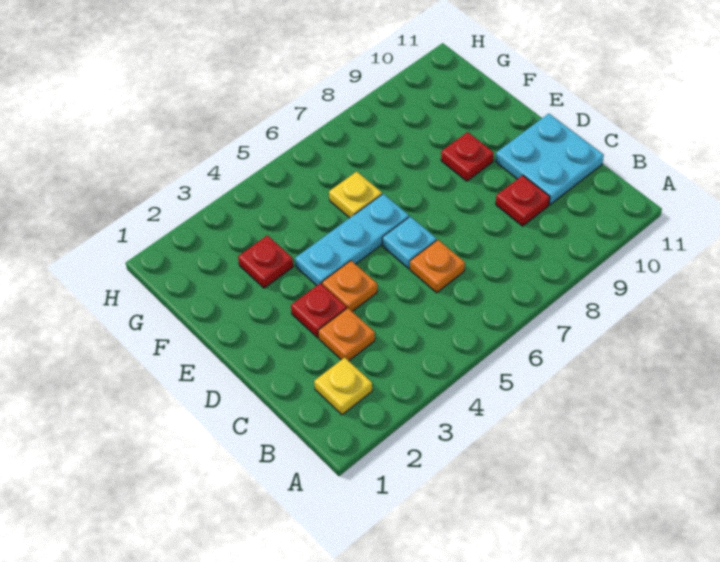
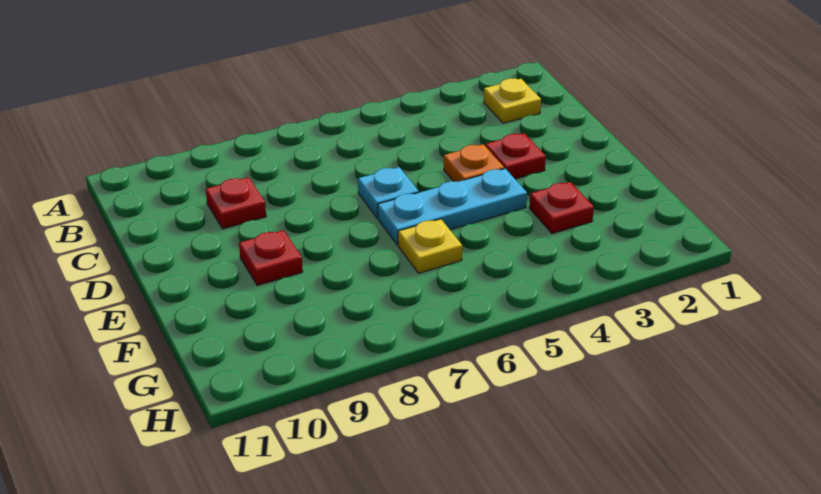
orange 1x1 plate [318,308,375,361] -> none
orange 1x1 plate [410,240,465,293] -> none
cyan 2x2 plate [496,114,604,205] -> none

